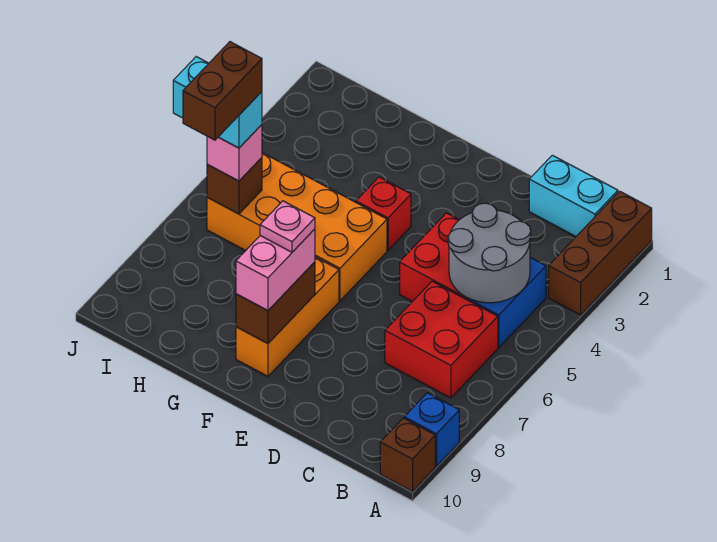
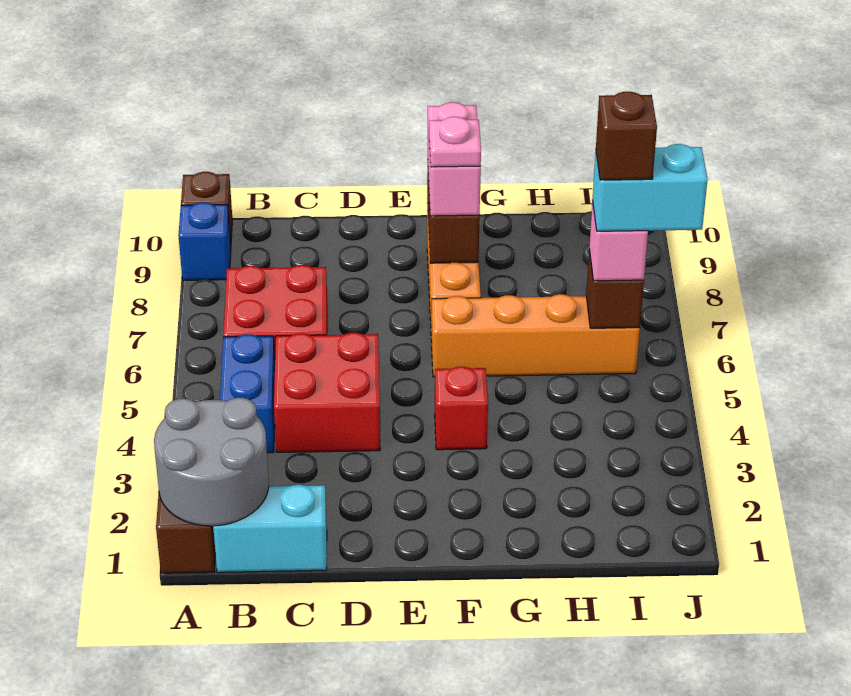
grey 2x2 round brick [448,203,531,303] -> grey 2x2 round brick moved to [154,398,269,526]
orange 2x4 brick [207,153,387,301] -> orange 1x4 brick [431,294,640,377]
brown 1x2 brick [183,42,262,140] -> brown 1x1 brick [596,92,657,180]

